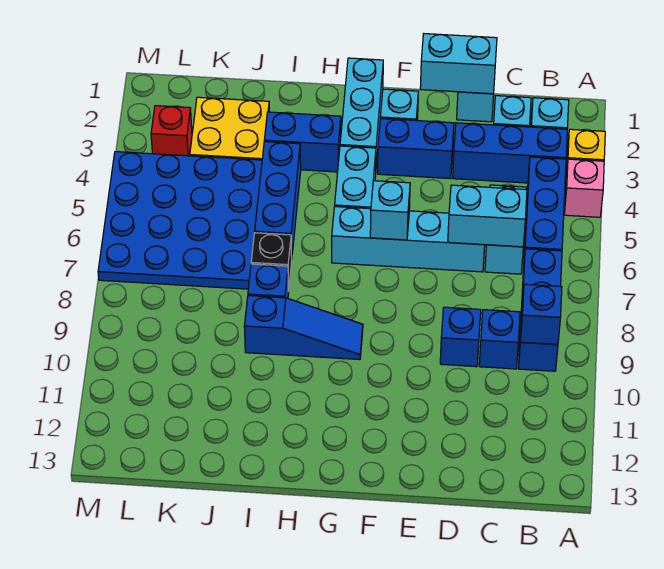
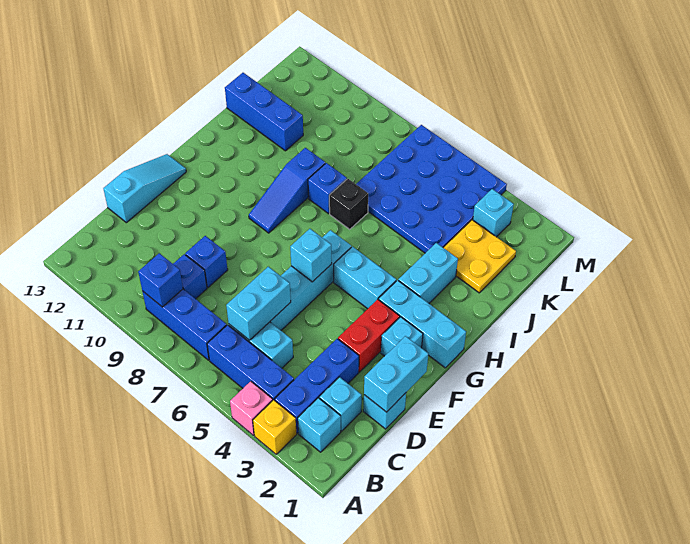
none -> cyan 1x3 slope [103,154,186,223]
blue 1x2 brick [378,118,454,179] -> red 1x2 brick [338,299,400,372]
blue 1x2 brick [264,112,341,172] -> cyan 1x2 brick [398,243,458,303]
blue 1x3 brick [255,142,301,256] -> blue 1x3 brick moved to [225,73,303,151]
red 1x1 brick [151,106,192,156] -> cyan 1x1 brick [473,189,514,237]

